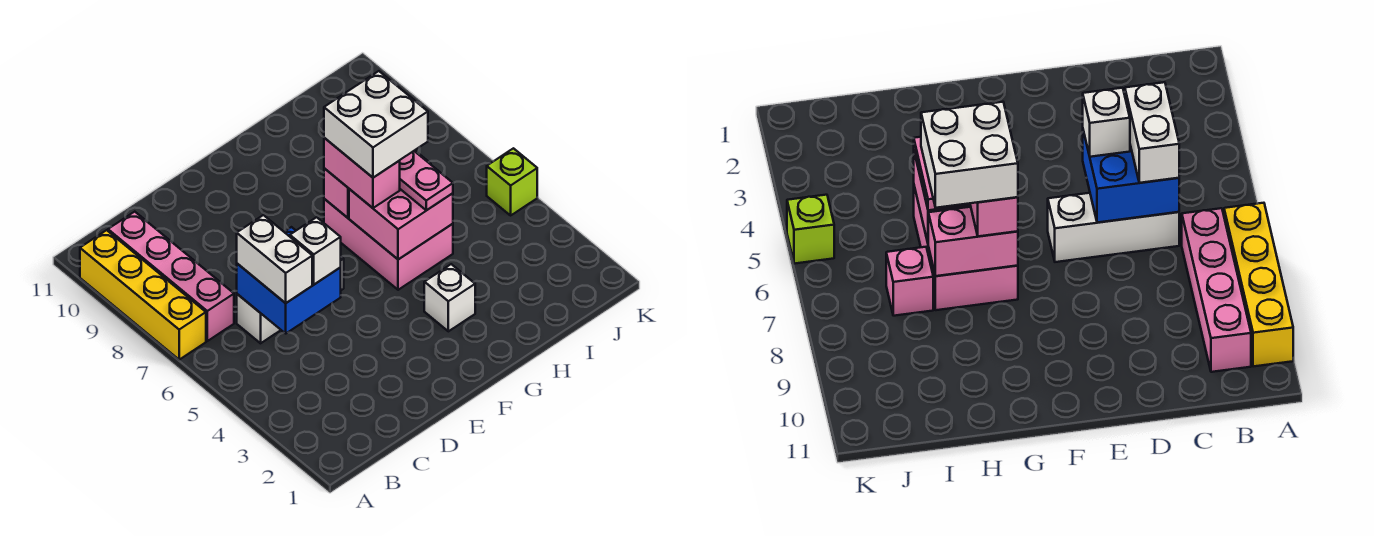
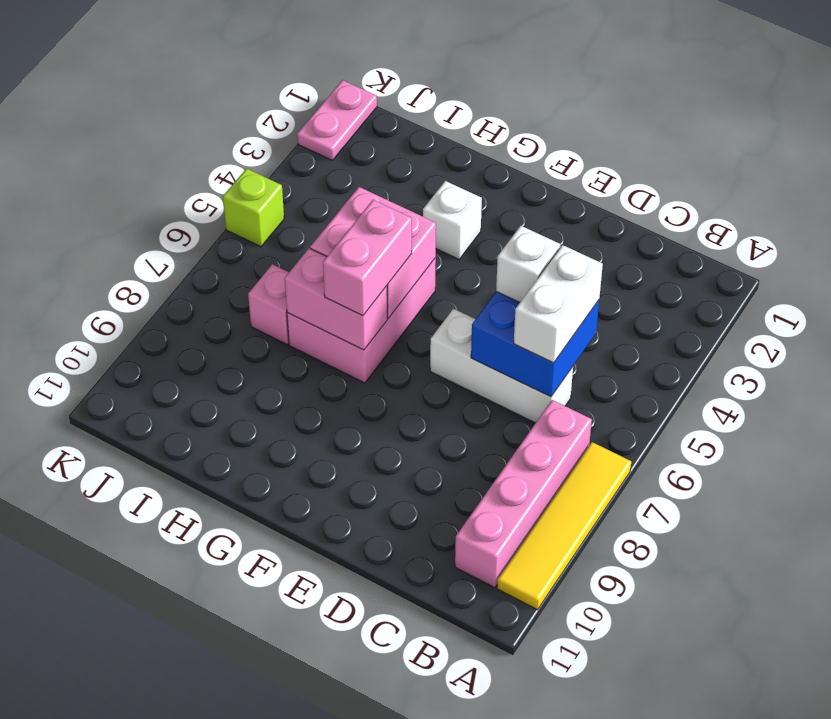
yellow 1x4 brick [80,230,206,360] -> yellow 1x4 tile [497,442,631,610]
white 2x2 brick [324,71,428,178] -> none
pink 1x2 plate [399,151,453,210] -> pink 1x2 plate moved to [297,80,377,160]

